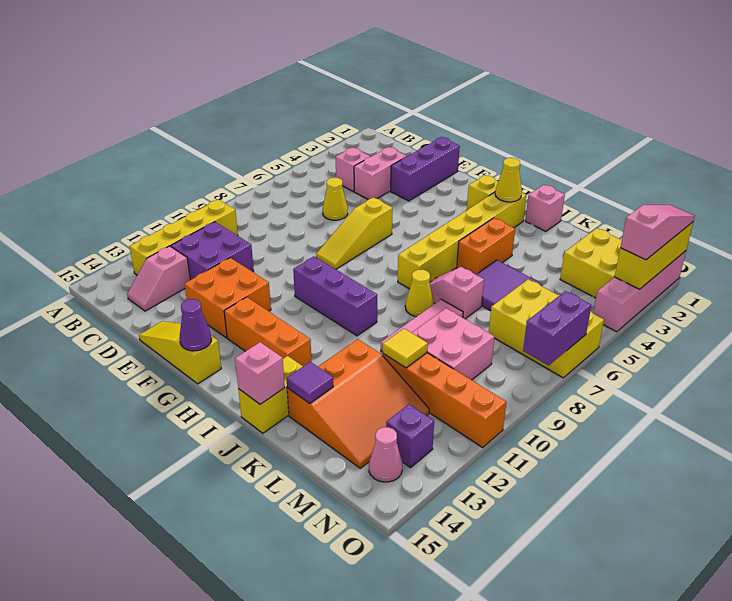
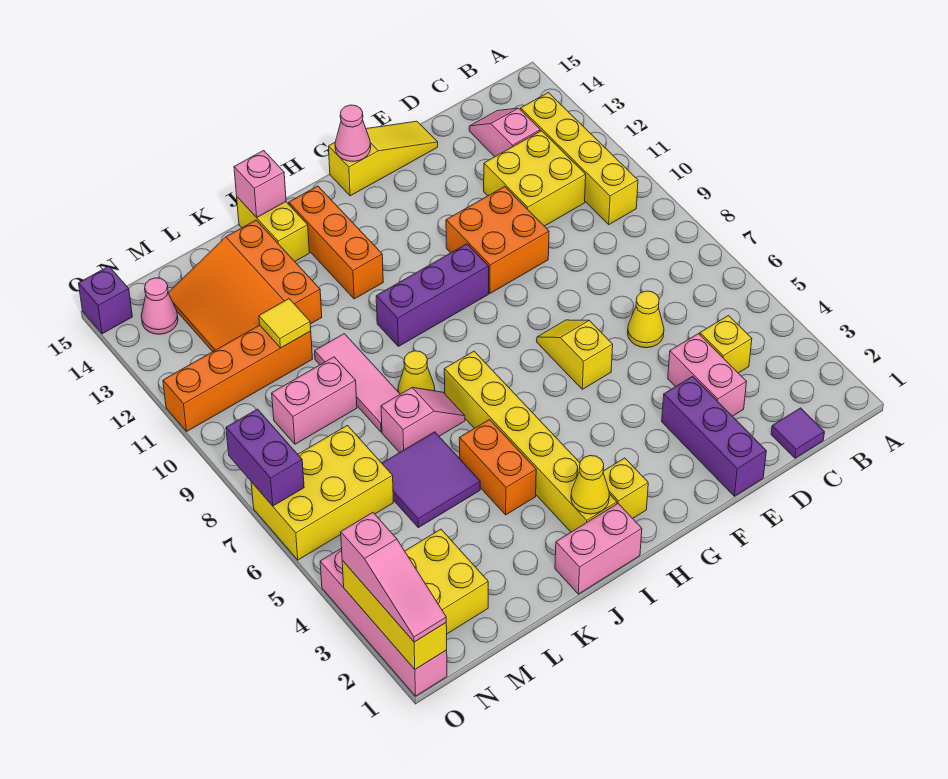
pink 1x1 brick [336,148,370,192] -> yellow 1x1 brick [700,316,752,373]
purple 2x2 brick [171,222,254,280] -> yellow 2x2 brick [484,131,586,226]
orange 2x2 brick [185,258,271,338] -> orange 2x2 brick moved to [446,187,549,293]
yellow 1x3 slope [316,197,393,269] -> yellow 1x2 slope [537,320,613,389]
orange 1x3 brick [224,297,312,366] -> orange 1x3 brick turned to [289,186,383,299]
purple 1x1 cone [179,299,212,351] -> pink 1x1 cone [335,105,371,162]
pink 1x1 brick [525,185,565,231] -> pink 1x2 brick [555,504,642,594]
purple 1x1 tile [286,362,333,403] -> purple 1x1 tile moved to [771,408,824,458]
pink 2x2 brick [412,308,494,380] -> pink 1x2 brick [272,357,357,444]
purple 1x1 brick [386,404,434,468] -> purple 1x1 brick moved to [78,266,132,334]

